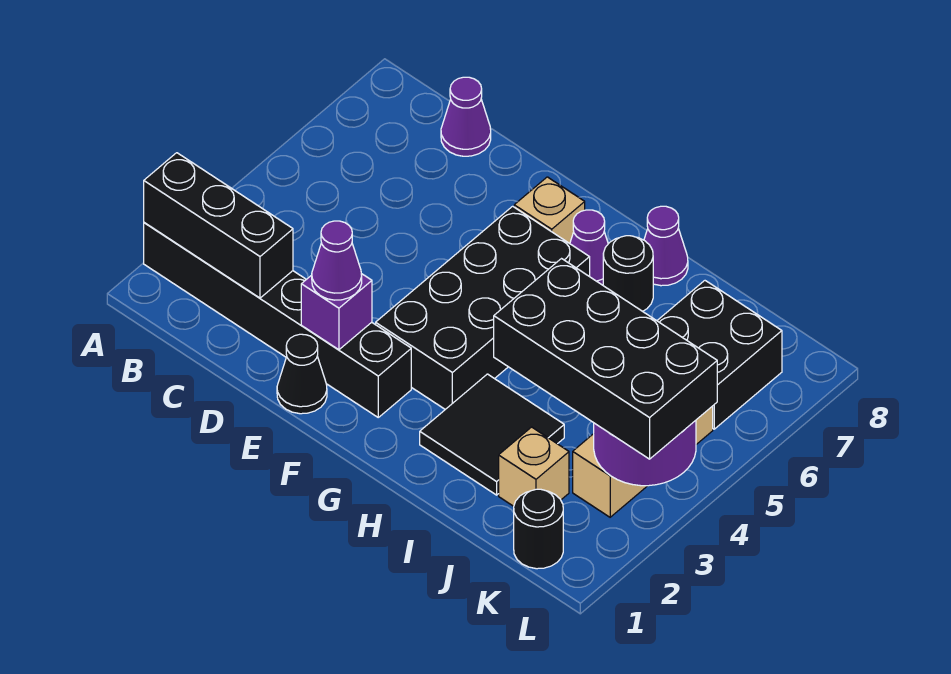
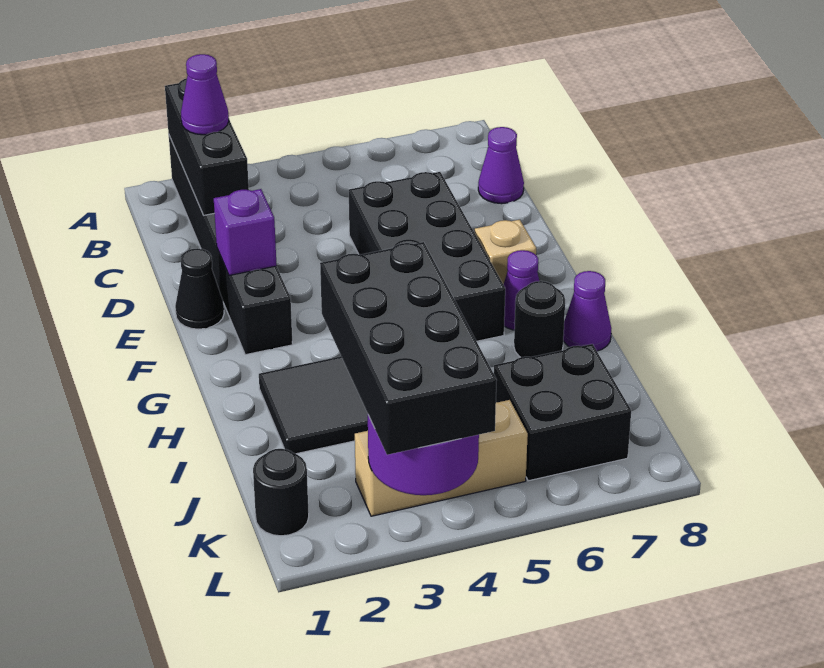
purple 1x1 cone [312,221,362,300] -> purple 1x1 cone moved to [181,54,229,135]
black 2x4 brick [376,206,590,409] -> black 2x4 brick turned to [349,172,505,341]
tan 1x1 brick [499,427,569,506] -> none

